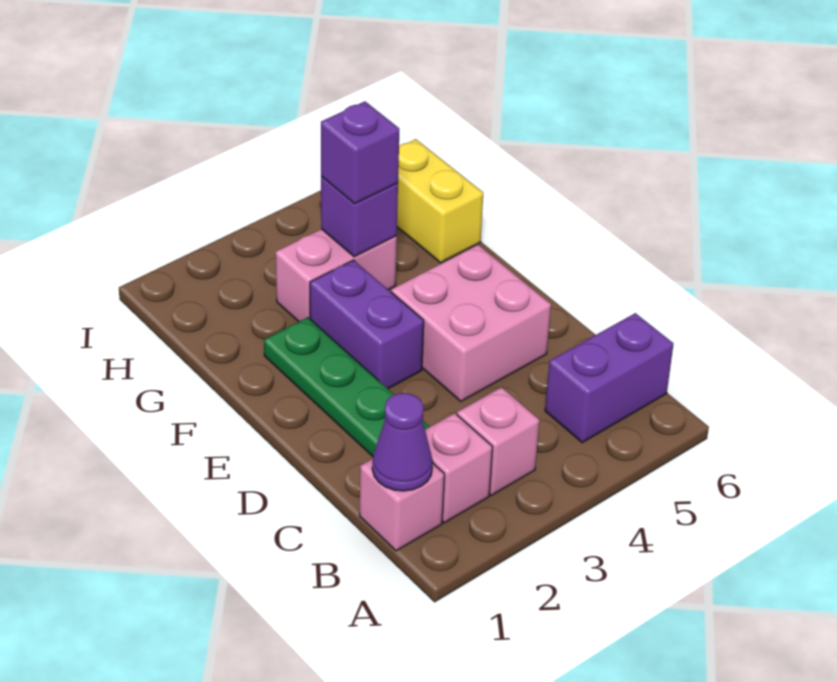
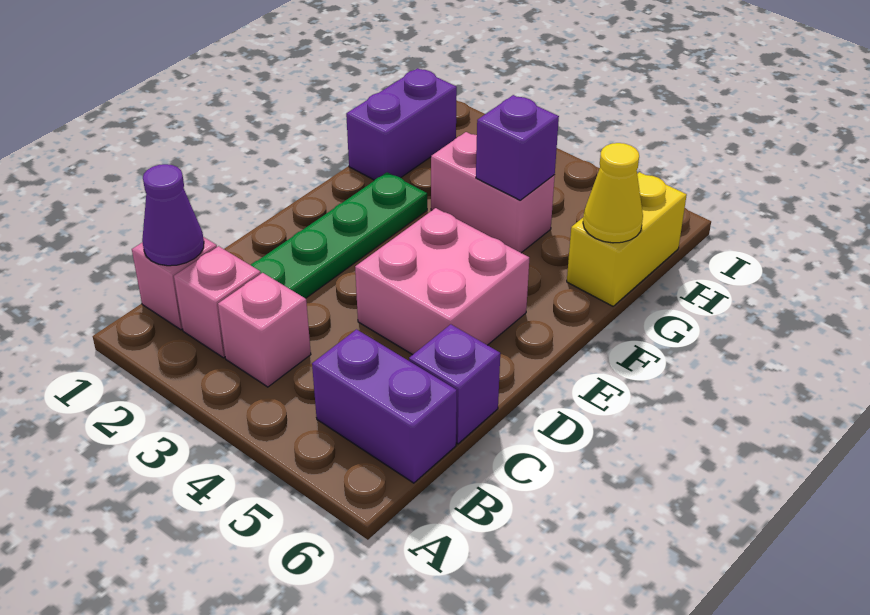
purple 1x2 brick [310,260,424,389] -> purple 1x2 brick moved to [346,68,457,180]
purple 1x1 brick [321,101,399,204] -> purple 1x1 brick moved to [409,324,500,444]
none -> yellow 1x1 cone [583,143,643,243]

